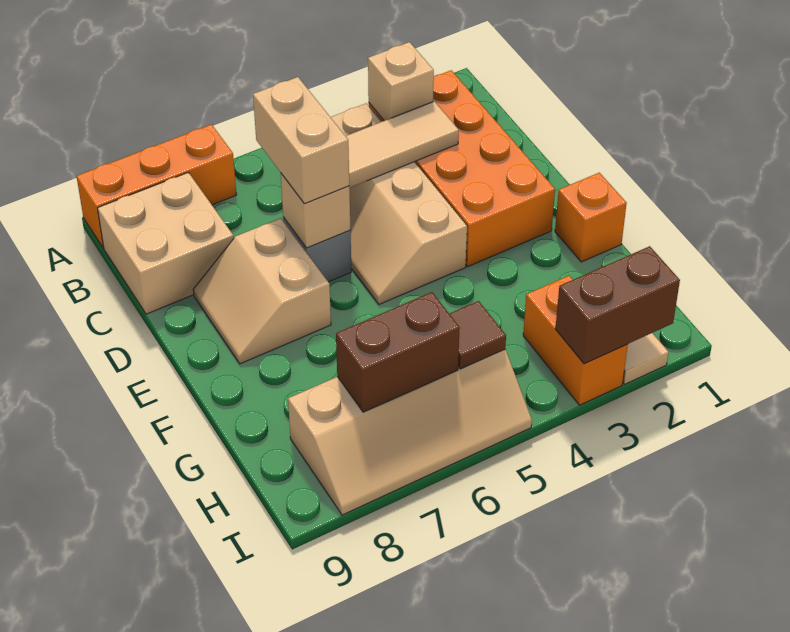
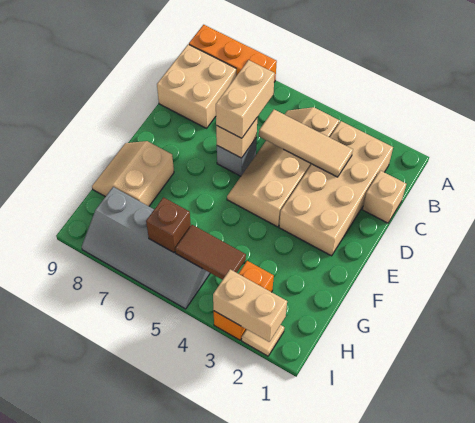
orange 2x4 brick [369,70,555,266] -> tan 2x4 brick [279,121,393,256]
tan 1x1 brick [368,42,434,121] -> tan 1x1 brick moved to [362,171,406,223]
tan 2x2 slope [193,218,331,364] -> tan 2x2 slope moved to [92,141,174,206]
orange 1x1 brick [555,173,627,262] -> none
tan 2x4 slope [288,350,532,515] -> grey 2x4 slope [82,187,210,309]
brown 1x1 tile [450,301,506,369] -> brown 1x2 tile [175,225,246,280]
brown 1x2 brick [336,292,460,412] -> brown 1x1 brick [146,197,191,252]
brown 1x2 brick [555,246,680,364] -> tan 1x2 brick [213,269,287,342]

